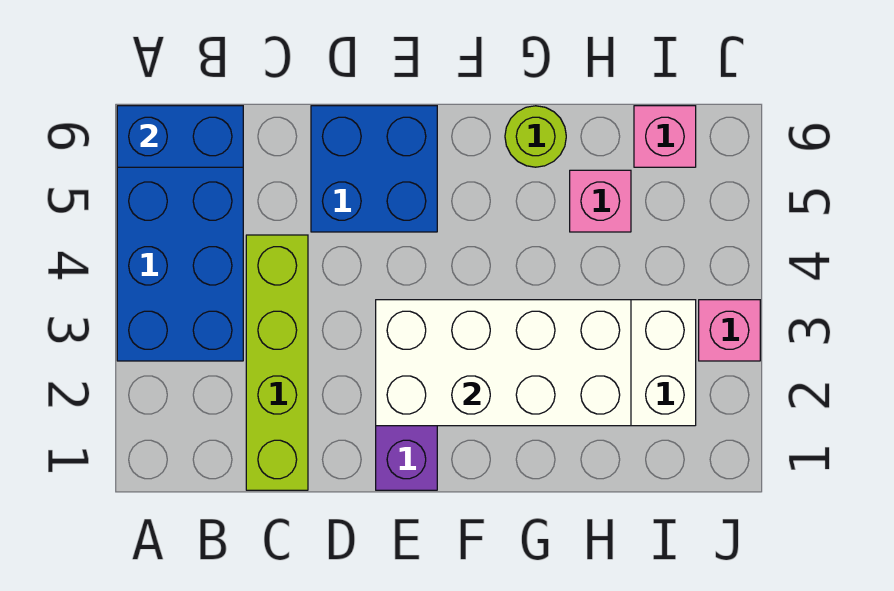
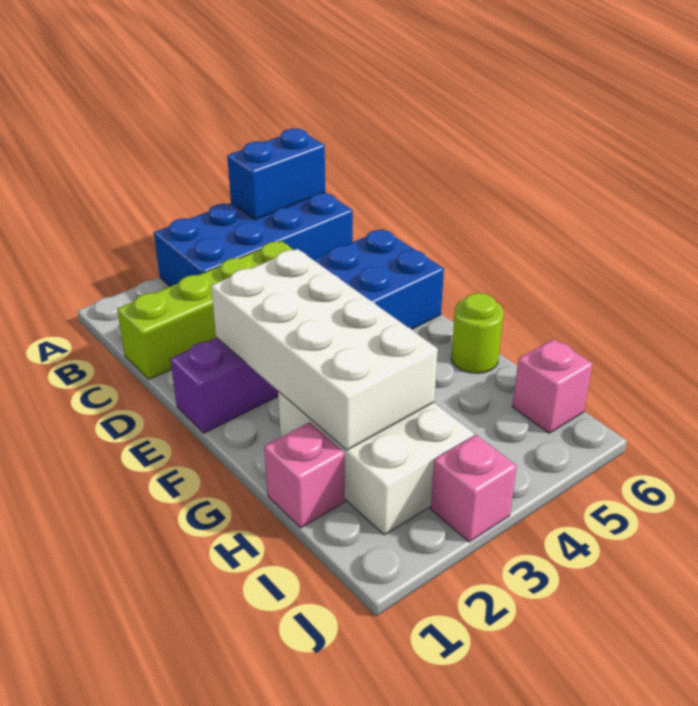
blue 1x2 brick [117,106,243,167] -> blue 1x2 brick turned to [227,129,325,220]
pink 1x1 brick [570,170,631,232] -> pink 1x1 brick moved to [264,422,345,528]

